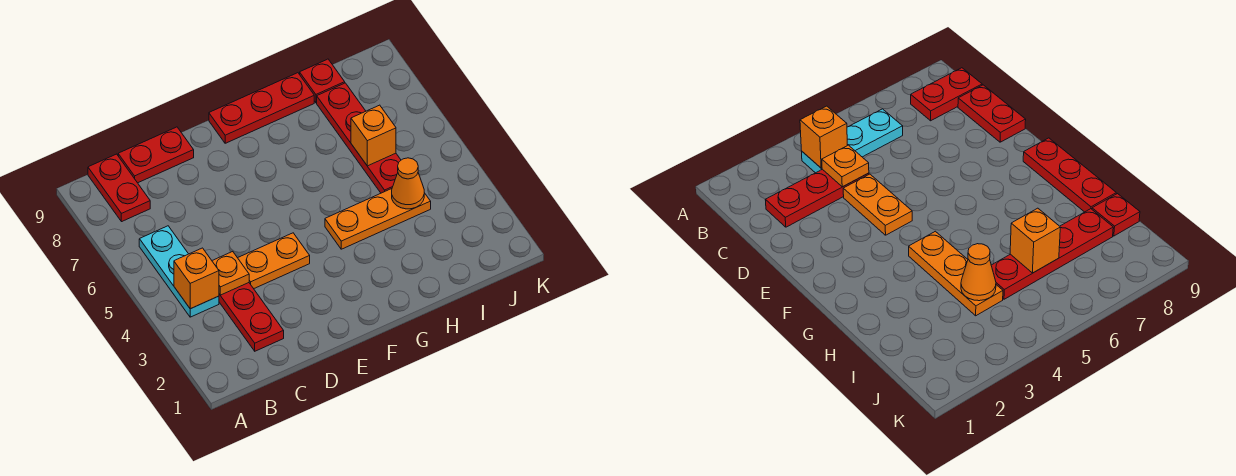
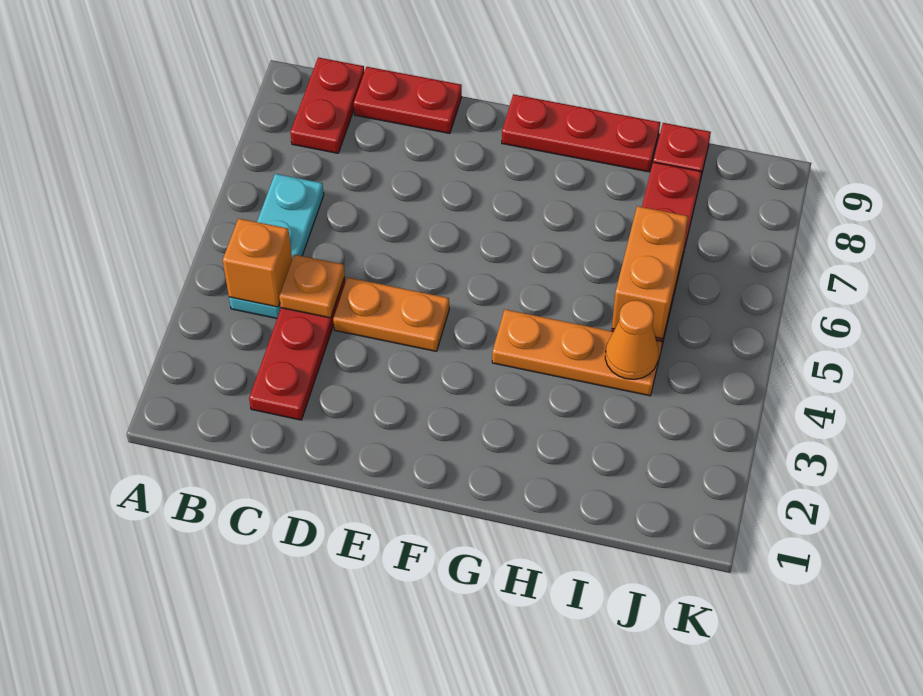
orange 1x1 brick [351,105,396,166] -> orange 1x2 brick [612,206,688,339]

